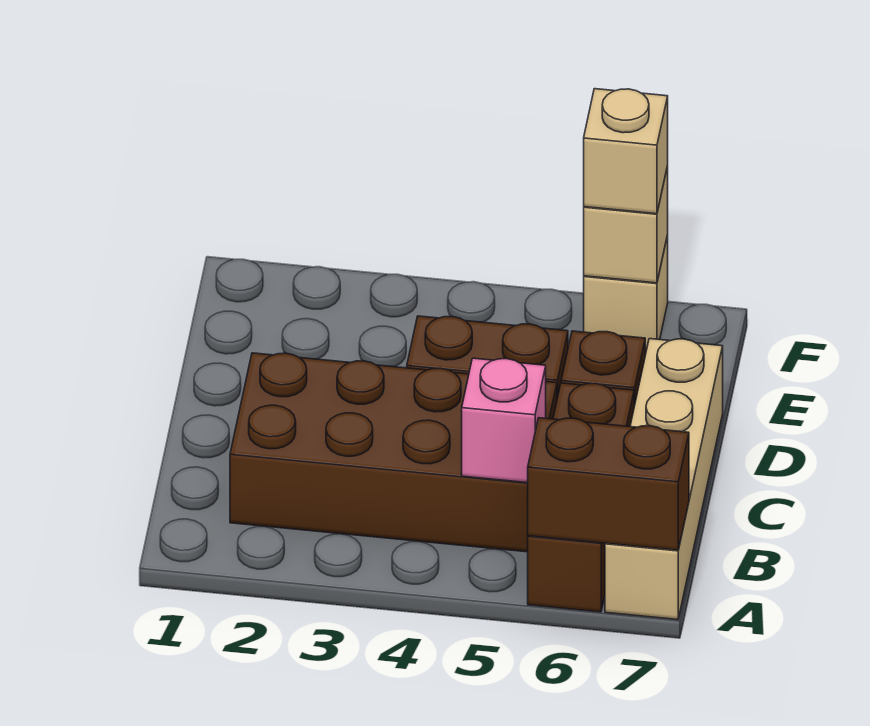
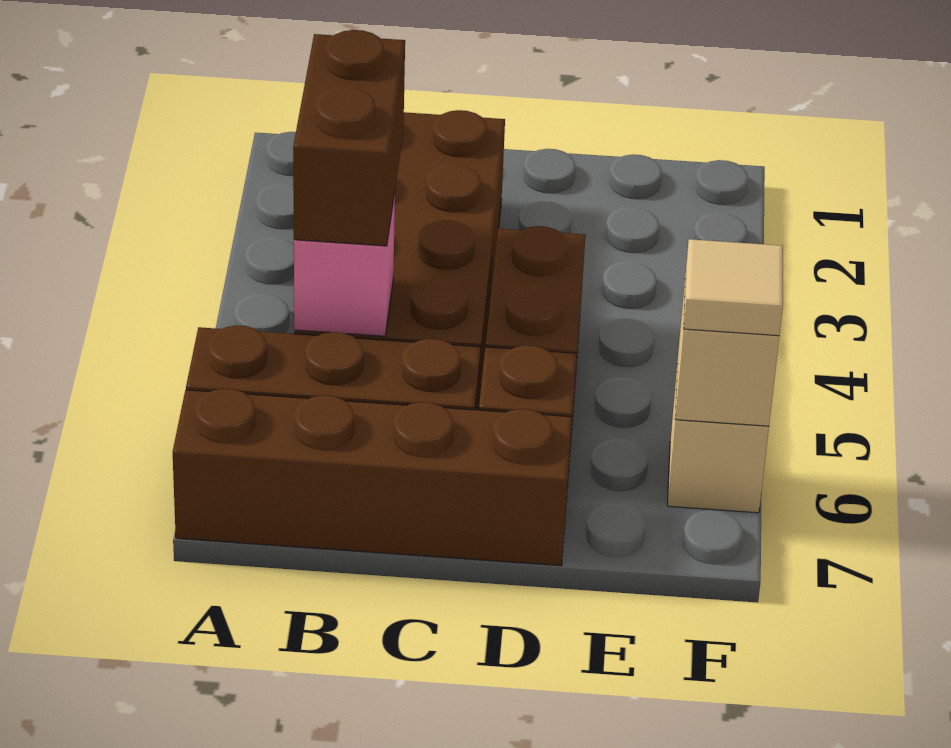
brown 1x2 brick [528,418,689,550] -> brown 1x2 brick moved to [293,30,405,246]
tan 1x4 brick [605,339,723,620] -> brown 1x4 brick [173,389,572,566]
tan 1x1 brick [584,89,668,214] -> tan 1x1 tile [684,239,783,336]

